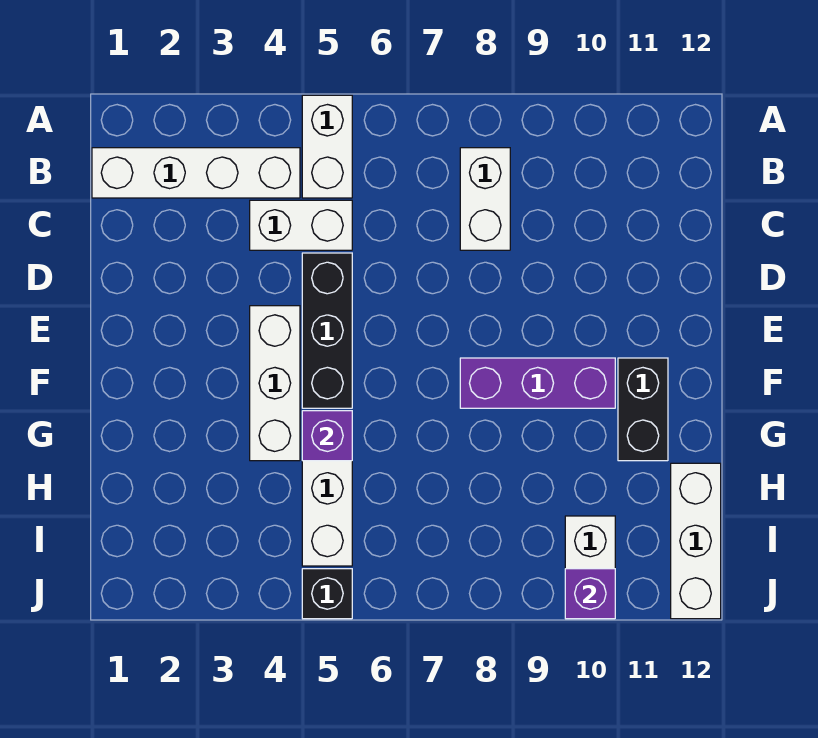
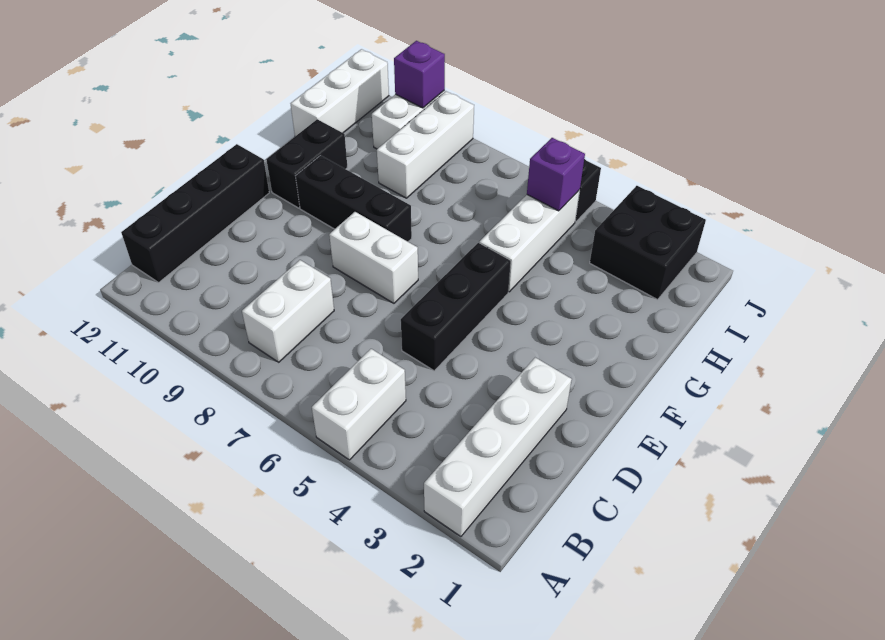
white 1x4 brick [92,148,300,198] -> white 1x4 brick turned to [424,358,572,537]
none -> black 1x4 brick [121,144,269,282]
white 1x2 brick [250,200,352,250] -> white 1x2 brick moved to [329,212,418,303]
white 1x3 brick [250,306,300,461] -> white 1x3 brick moved to [377,91,474,198]
purple 1x3 brick [460,358,615,408] -> black 1x3 brick [296,155,412,242]
purple 1x1 brick [302,411,352,461] -> purple 1x1 brick moved to [527,138,585,211]
none -> black 2x2 brick [590,186,706,300]

